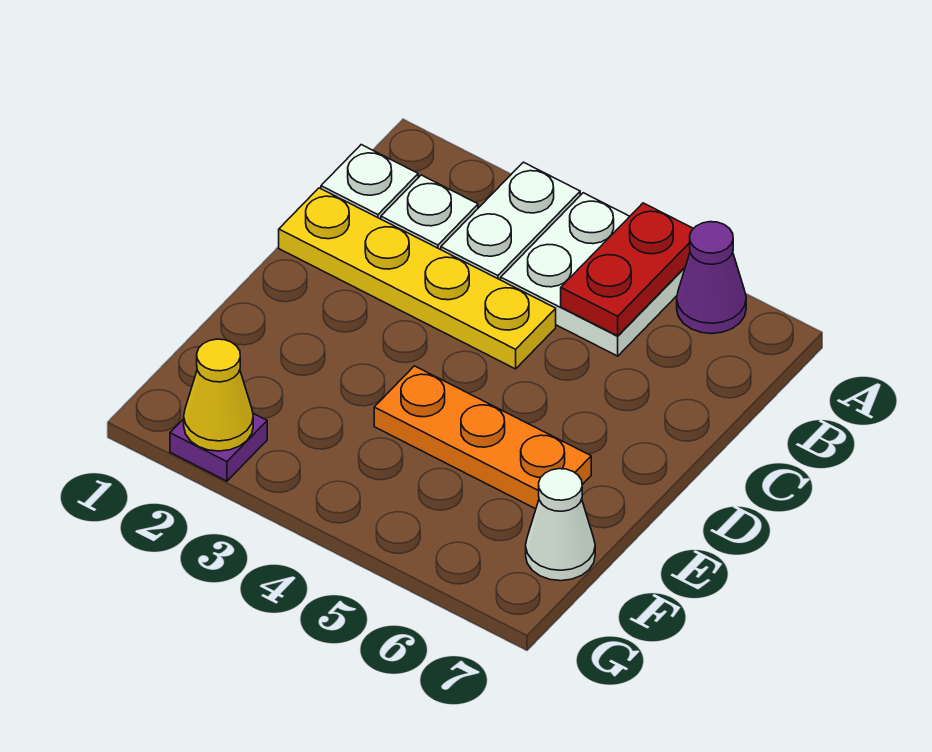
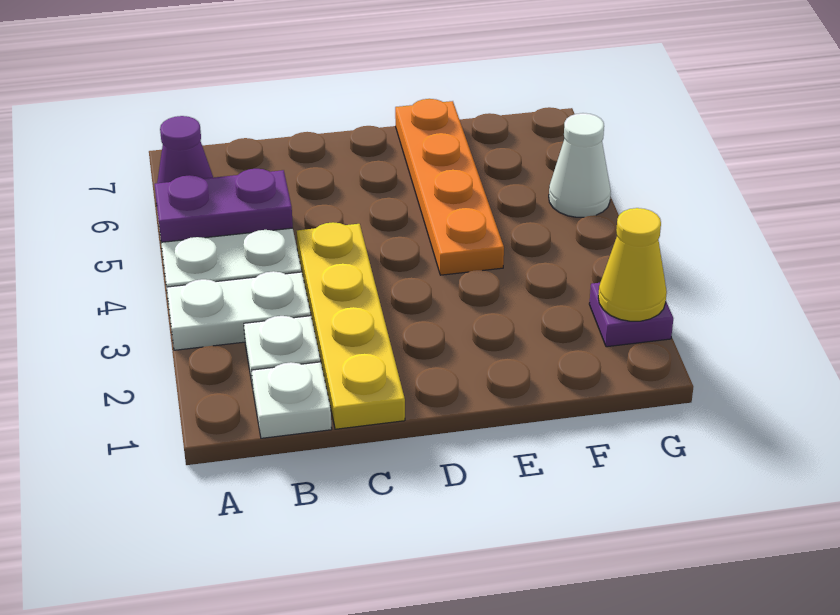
red 1x2 plate [561,203,694,336] -> purple 1x2 plate [154,169,293,242]
orange 1x3 plate [374,366,591,509] -> orange 1x4 plate [395,99,504,275]
white 1x1 cone [526,469,595,581] -> white 1x1 cone moved to [549,113,611,217]

